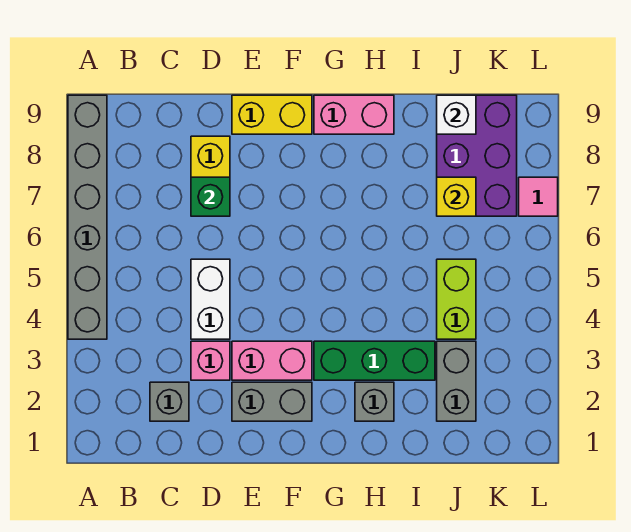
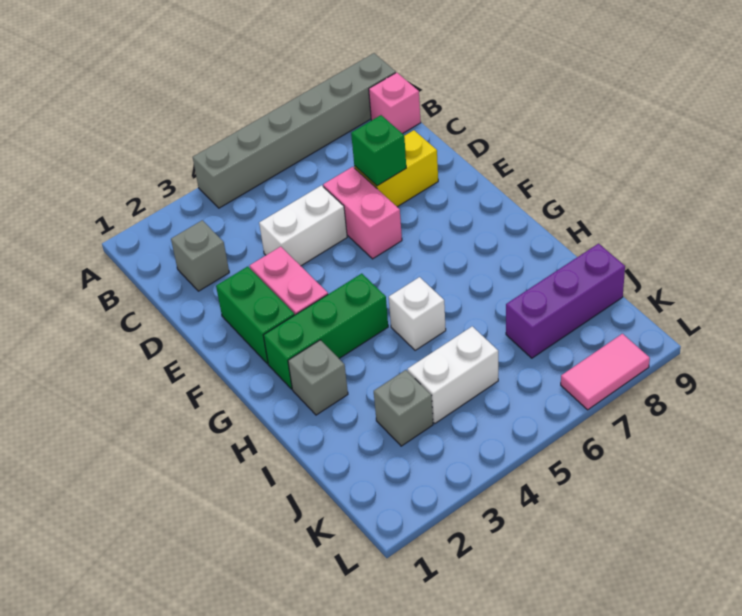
pink 1x1 brick [191,341,230,380] -> pink 1x1 brick moved to [369,72,421,134]
grey 1x2 brick [232,382,312,421] -> green 1x2 brick [216,267,295,364]
yellow 1x2 brick [232,95,312,134] -> none
green 1x3 brick [314,341,435,380] -> green 1x3 brick turned to [263,274,388,389]
pink 1x2 brick [314,95,394,134] -> pink 1x2 brick moved to [323,167,402,259]
grey 1x2 brick [437,341,476,421] -> grey 1x1 brick [374,370,433,446]
lime 1x2 brick [437,259,476,339] -> white 1x2 brick [408,326,498,423]
purple 2x3 brick [437,95,517,216] -> purple 1x3 brick [506,244,625,358]
yellow 1x1 brick [437,177,476,216] -> none
white 1x1 brick [437,95,476,134] -> white 1x1 brick moved to [389,277,446,350]
pink 1x1 tile [519,177,558,216] -> pink 1x2 tile [561,334,650,410]

